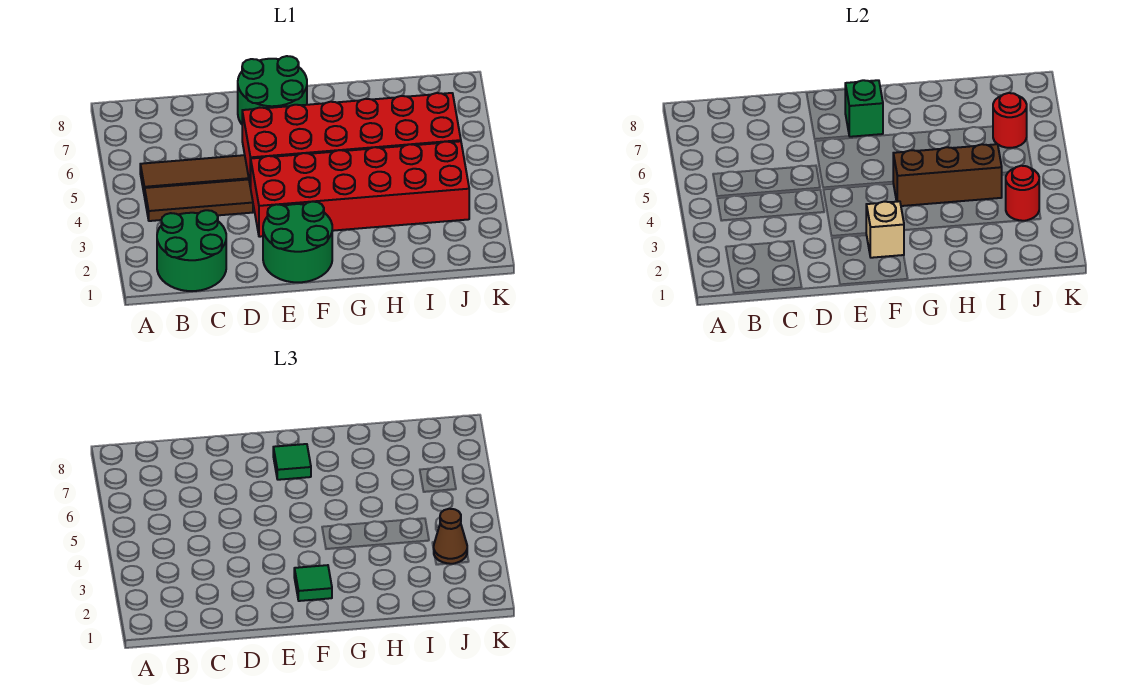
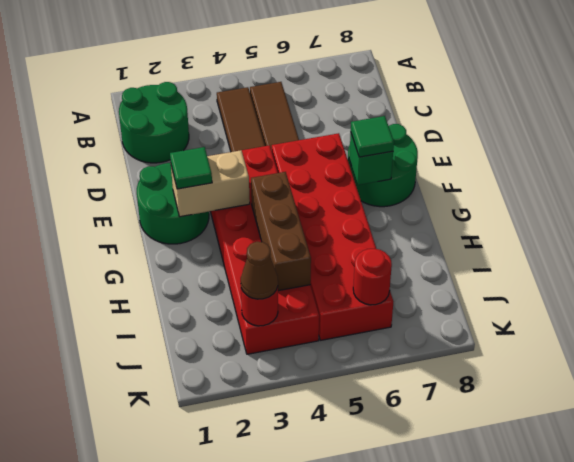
tan 1x1 brick [866,201,904,258] -> tan 1x2 brick [171,150,250,217]

